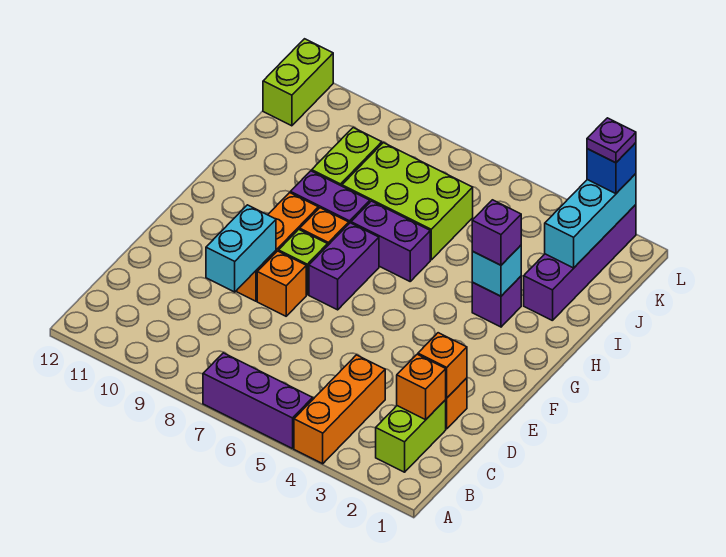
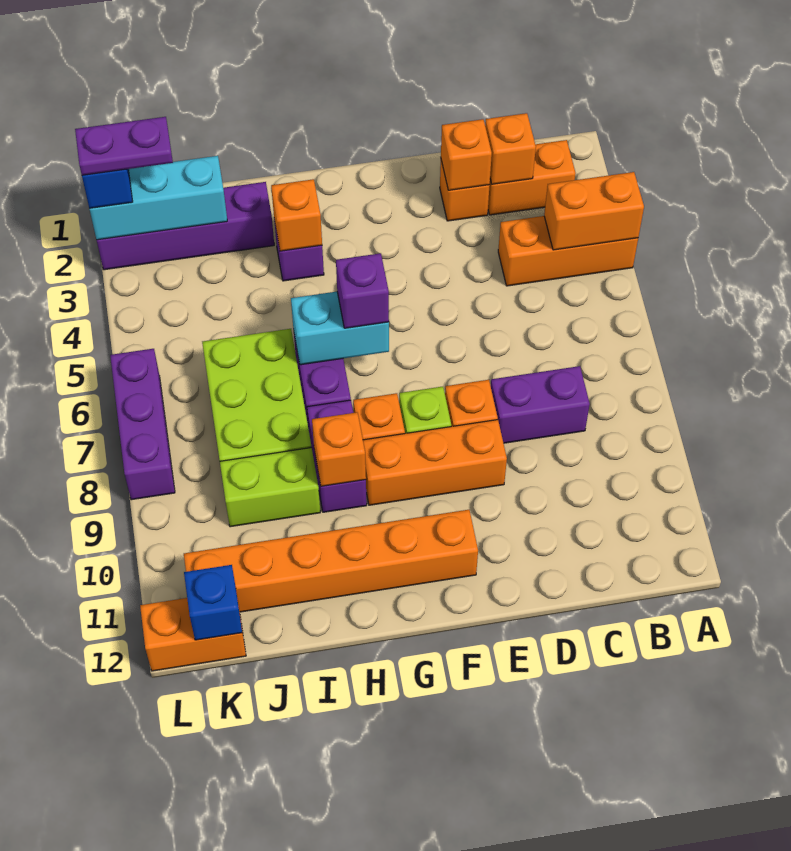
none -> orange 1x2 brick [544,172,644,250]
purple 1x3 brick [203,353,313,449] -> purple 1x3 brick moved to [110,349,175,500]
lime 1x2 brick [376,400,446,472] -> orange 1x2 brick [488,140,576,215]
cyan 1x2 brick [206,205,276,292] -> cyan 1x2 brick moved to [291,292,389,365]
purple 1x2 brick [309,223,379,310] -> purple 1x2 brick moved to [491,366,590,443]
none -> orange 1x6 brick [184,510,478,612]
cyan 1x1 brick [472,245,521,296] -> orange 1x1 brick [271,179,322,251]
purple 1x1 brick [472,200,521,265] -> purple 1x1 brick moved to [336,253,389,328]
none -> orange 1x1 brick [312,412,366,486]
lime 1x2 brick [263,39,333,126] -> orange 1x2 brick [140,598,246,671]
none -> blue 1x1 brick [184,565,242,640]
purple 1x1 plate [587,118,636,163] -> purple 1x2 plate [75,117,173,175]

